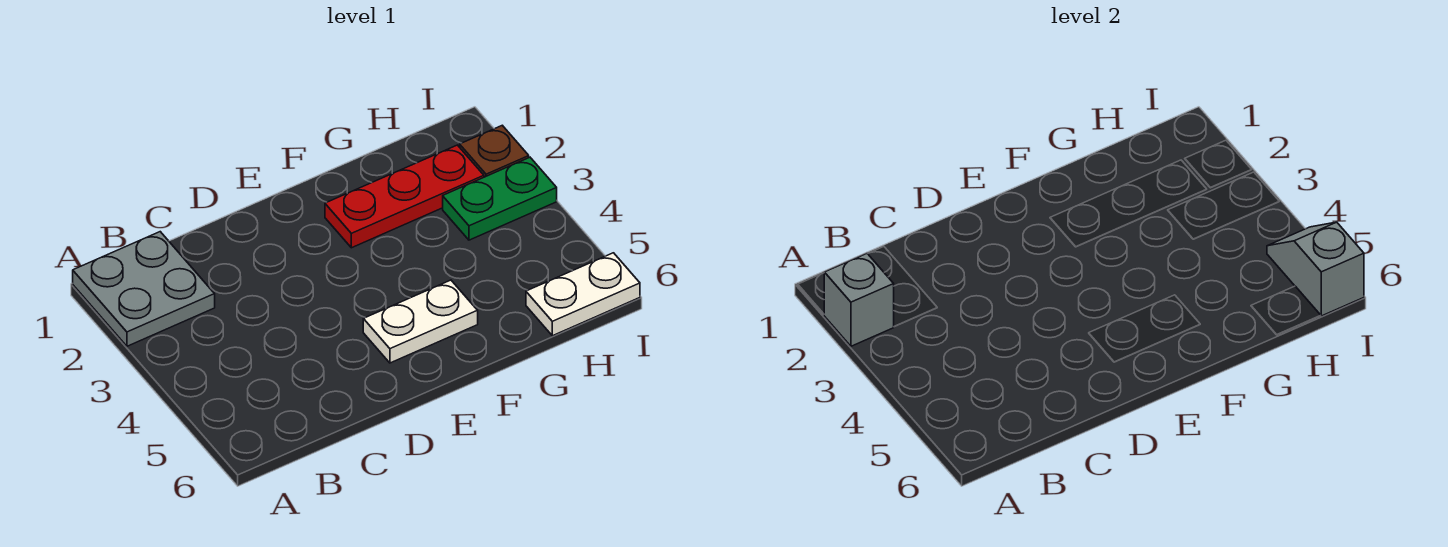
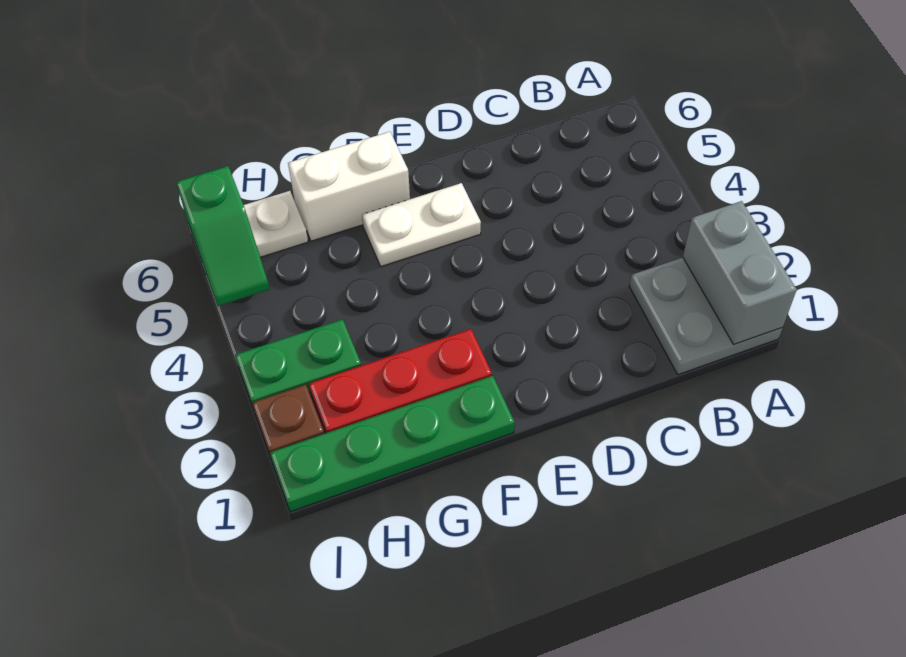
grey 1x1 brick [824,254,894,346] -> grey 1x2 brick [683,201,797,345]
none -> green 1x4 plate [270,376,515,512]
none -> white 1x2 brick [288,132,410,241]
grey 1x2 slope [1267,222,1364,316] -> green 1x2 slope [176,166,270,306]

